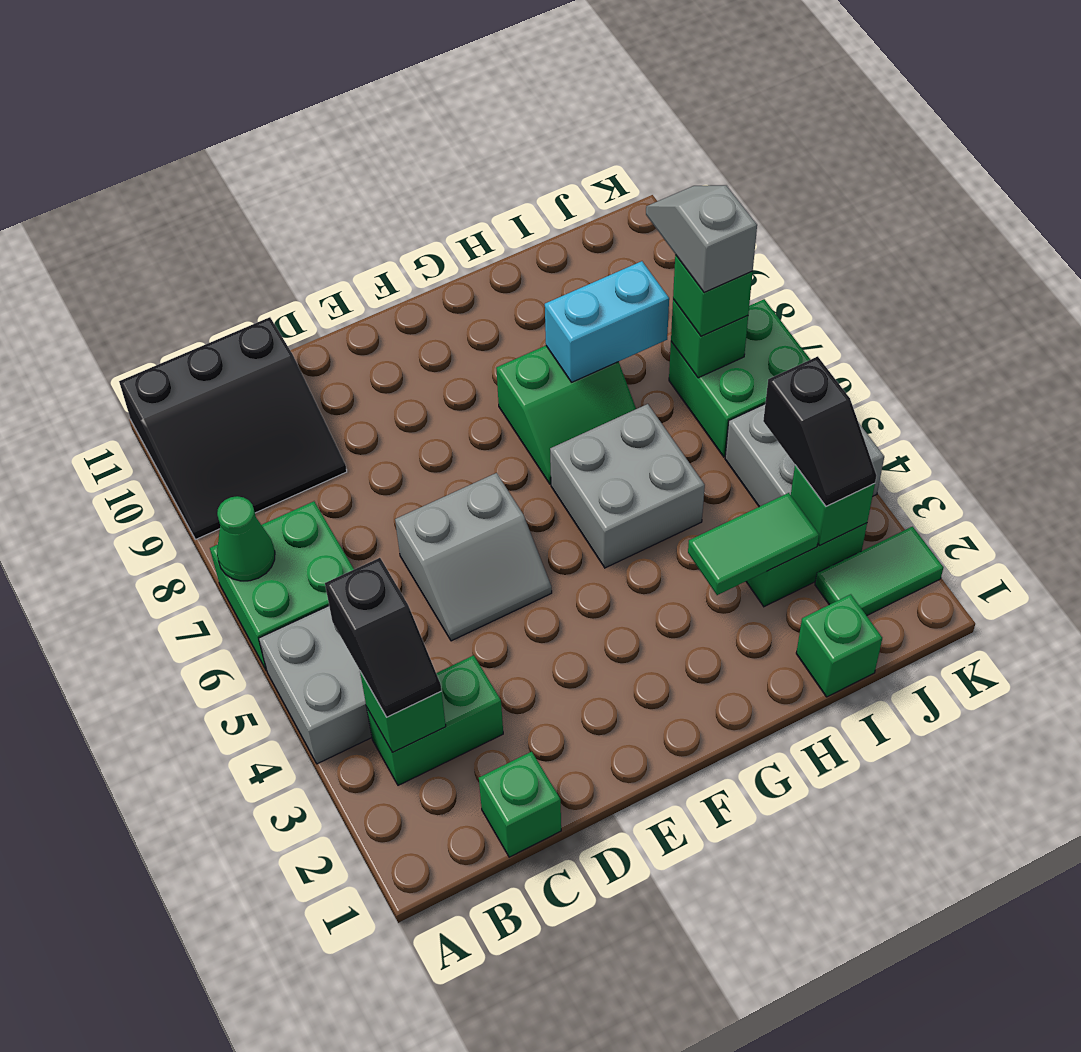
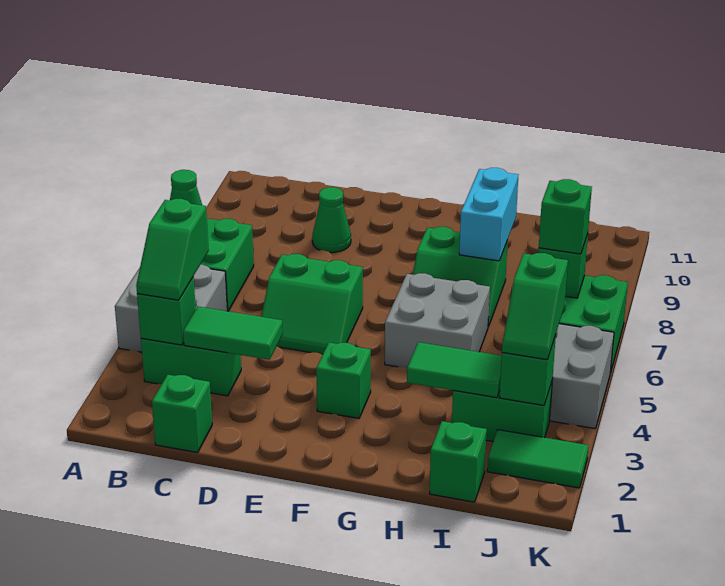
black 3x3 slope [119,317,347,540] -> none
black 1x2 slope [325,558,441,717] -> green 1x2 slope [136,199,209,300]
none -> green 1x2 tile [183,307,283,360]
grey 2x2 slope [395,473,552,641] -> green 2x2 slope [261,254,363,355]
none -> green 1x1 cone [312,187,351,253]
none -> green 1x1 brick [316,342,371,418]
cyan 1x2 brick [545,261,669,382] -> cyan 1x2 brick turned to [459,168,518,261]
black 1x2 slope [763,356,876,507] -> green 1x2 slope [502,253,568,360]
grey 1x2 slope [646,185,757,293] -> none

